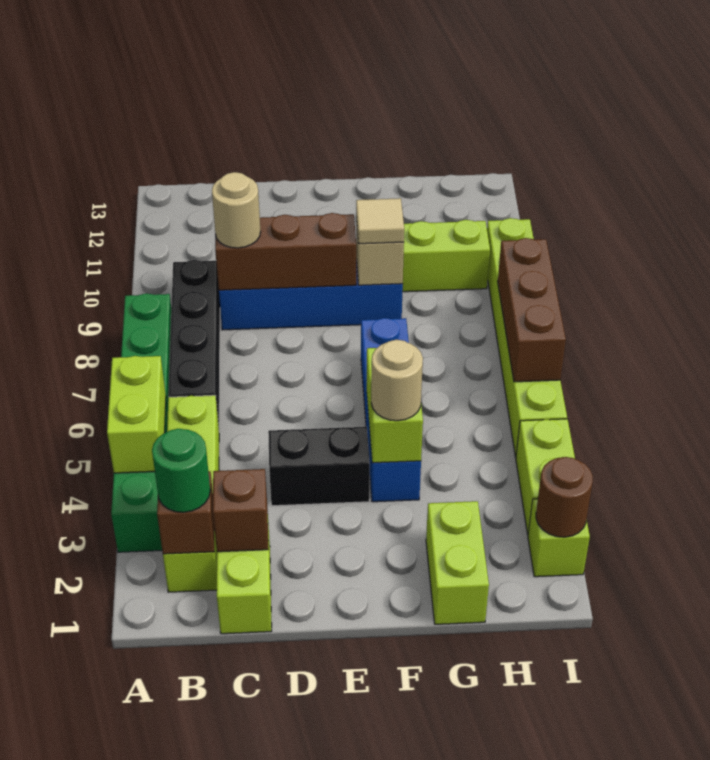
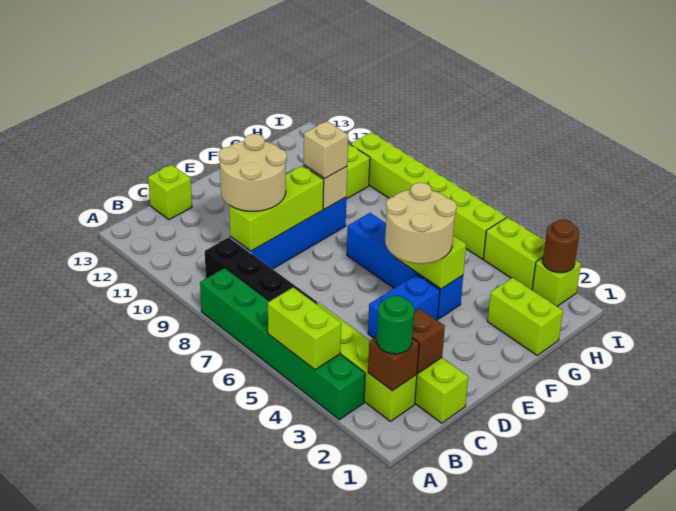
brown 1x3 brick [215,213,356,290] -> lime 1x3 brick [229,166,324,251]
tan 1x1 round brick [212,172,261,248] -> tan 2x2 round brick [219,134,287,211]
none -> lime 1x1 brick [148,165,192,220]
black 1x2 brick [268,427,370,506] -> blue 1x2 brick [368,274,440,338]
tan 1x1 round brick [371,340,423,421] -> tan 2x2 round brick [385,183,457,264]
tan 1x1 tile [356,198,404,244] -> tan 1x1 brick [304,121,348,178]
brown 1x3 brick [498,238,566,382] -> none

